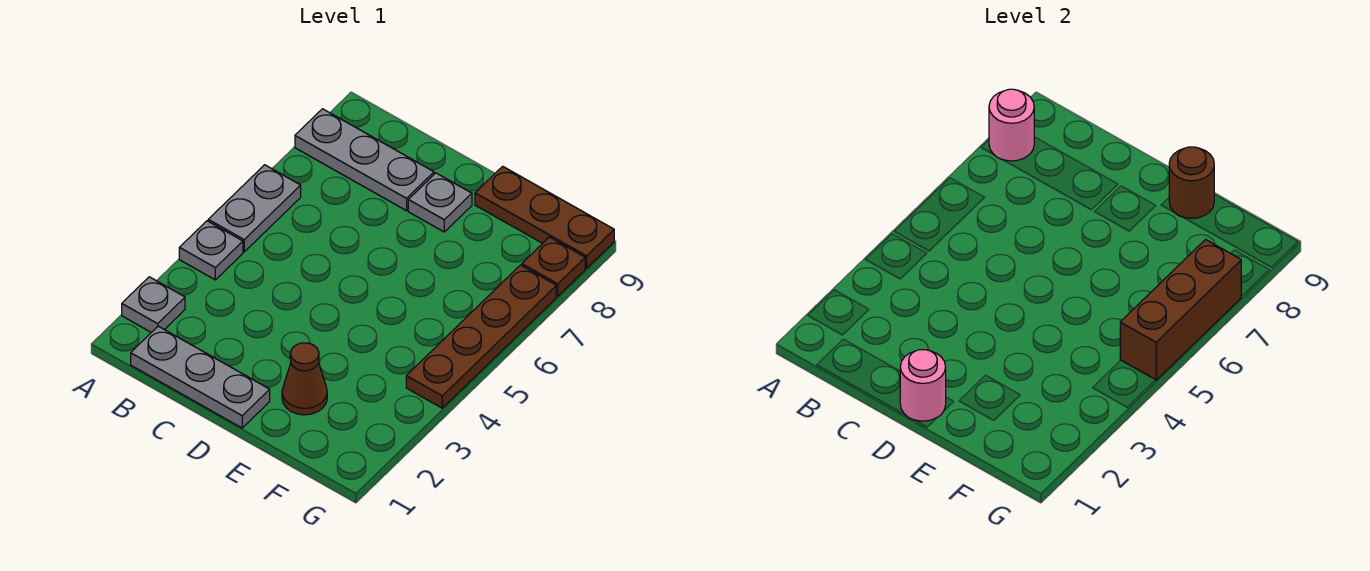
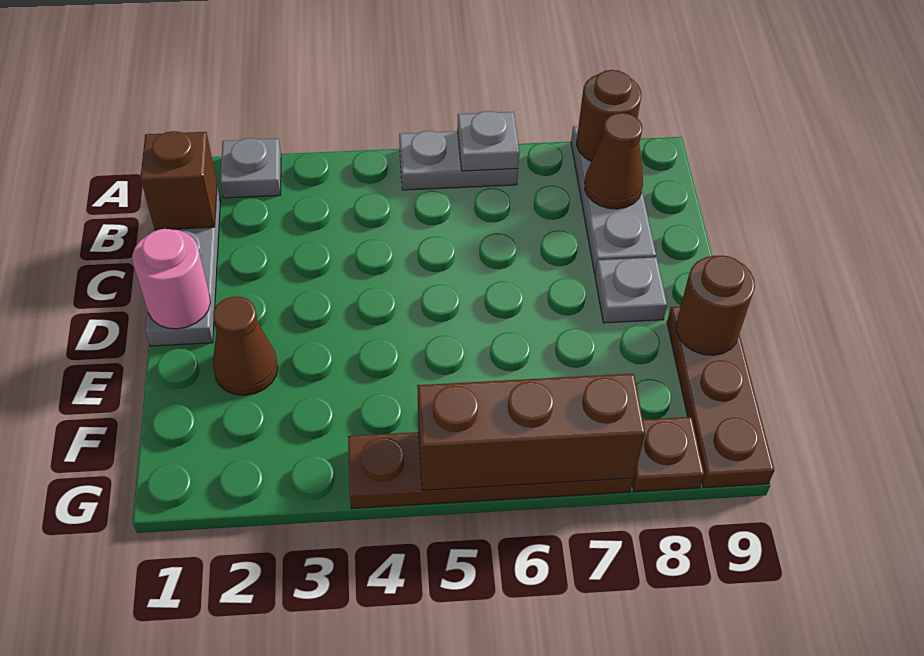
grey 1x1 plate [179,221,243,280] -> grey 1x1 plate moved to [457,111,520,171]
pink 1x1 round brick [989,89,1034,161] -> brown 1x1 round brick [577,70,641,161]
none -> brown 1x1 brick [140,131,217,230]
none -> brown 1x1 cone [585,113,643,209]

